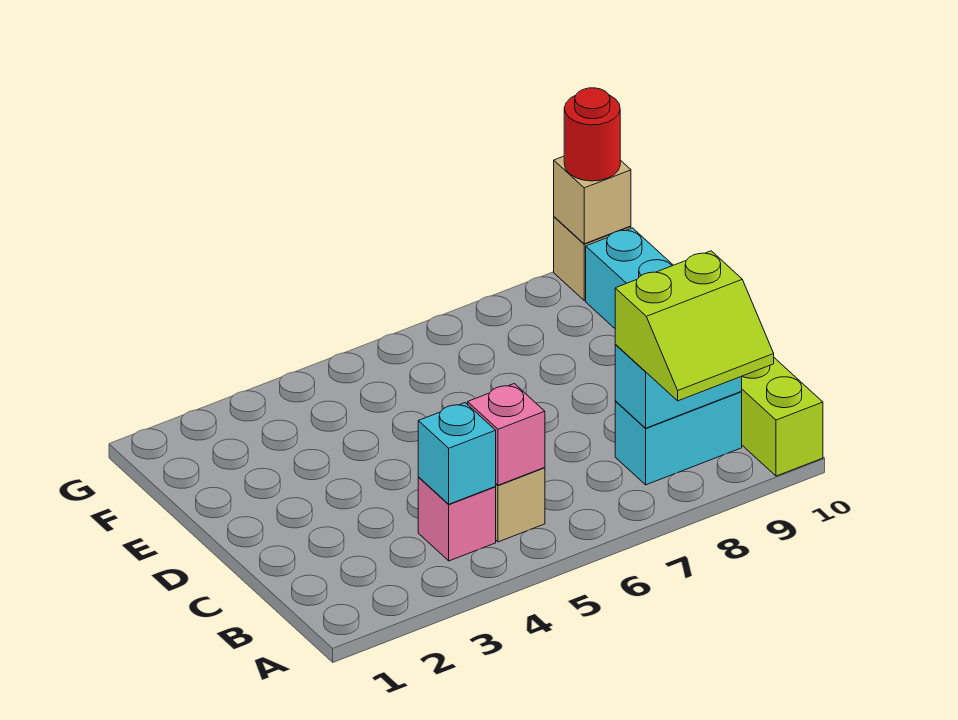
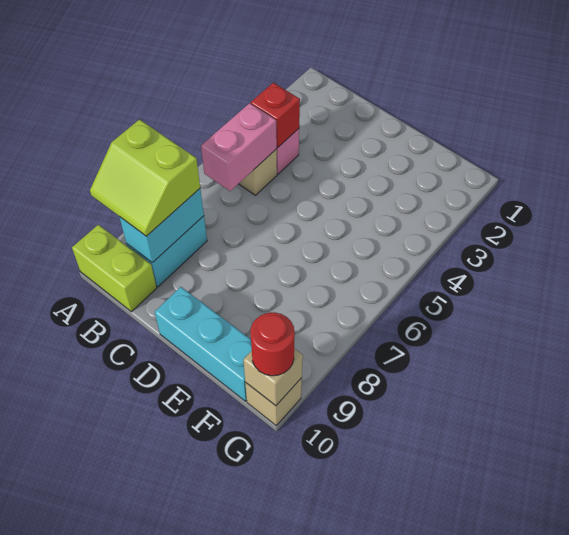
lime 2x2 slope [615,251,774,401] -> lime 2x2 slope turned to [90,120,200,236]
cyan 1x1 brick [418,403,496,504] -> red 1x1 brick [251,83,300,148]
pink 1x1 brick [468,384,545,485] -> pink 1x2 brick [201,103,277,191]

